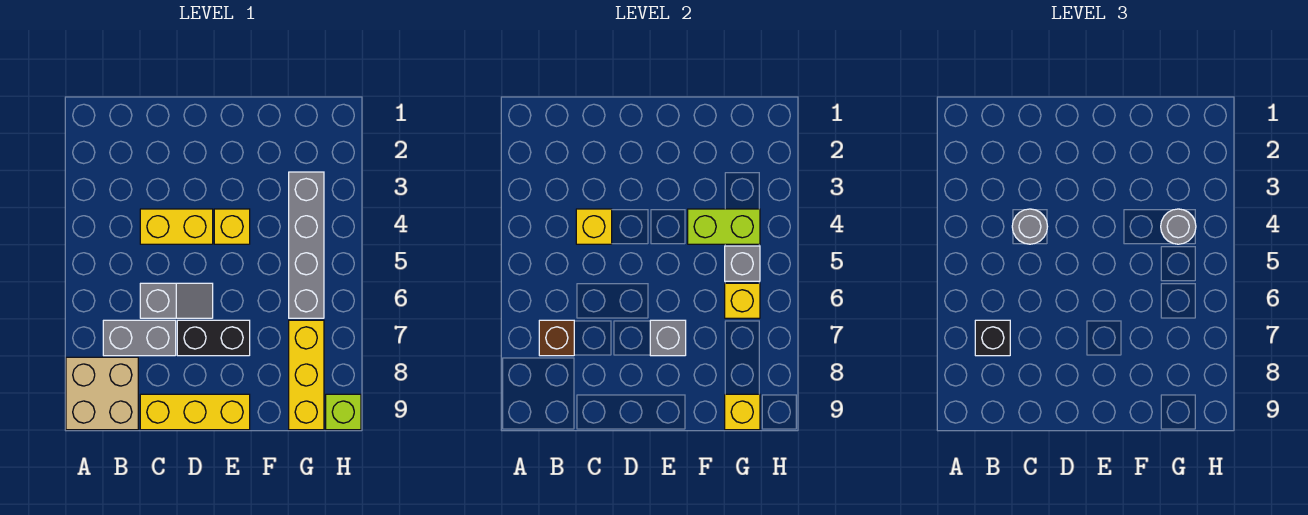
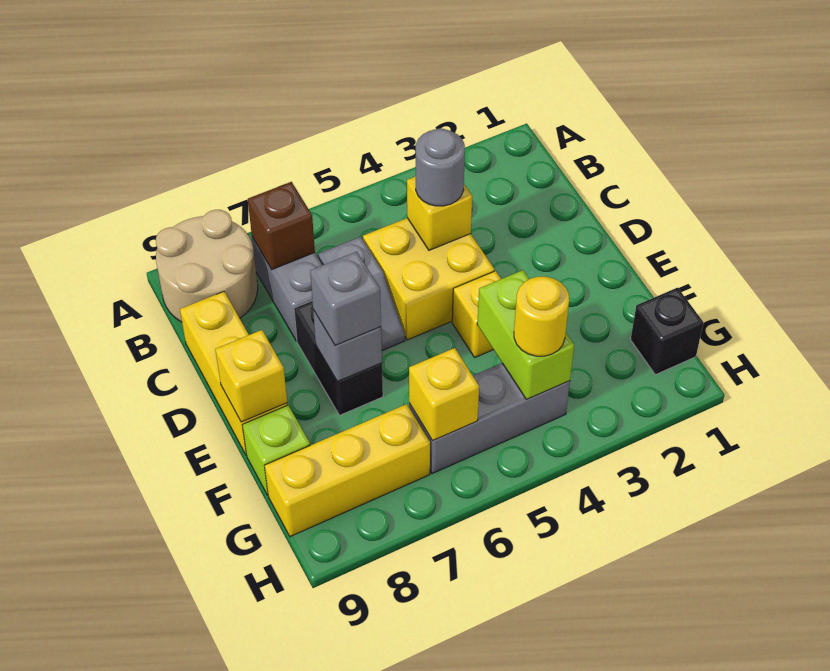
tan 2x2 brick [66,357,138,430] -> tan 2x2 round brick [156,210,258,322]
black 1x1 brick [975,320,1010,356] -> black 1x1 brick moved to [631,288,703,375]
yellow 1x2 brick [140,209,213,244] -> yellow 2x2 brick [363,218,495,340]
grey 1x4 brick [289,172,324,318] -> grey 1x3 brick [409,363,570,474]
grey 1x1 round brick [1161,209,1196,244] -> yellow 1x1 round brick [514,277,569,356]
grey 1x1 brick [725,246,760,281] -> grey 1x1 brick moved to [310,252,381,346]
yellow 1x1 brick [725,394,760,430] -> yellow 1x1 brick moved to [215,330,287,422]
lime 1x1 brick [326,394,361,430] -> lime 1x1 brick moved to [242,405,310,495]

